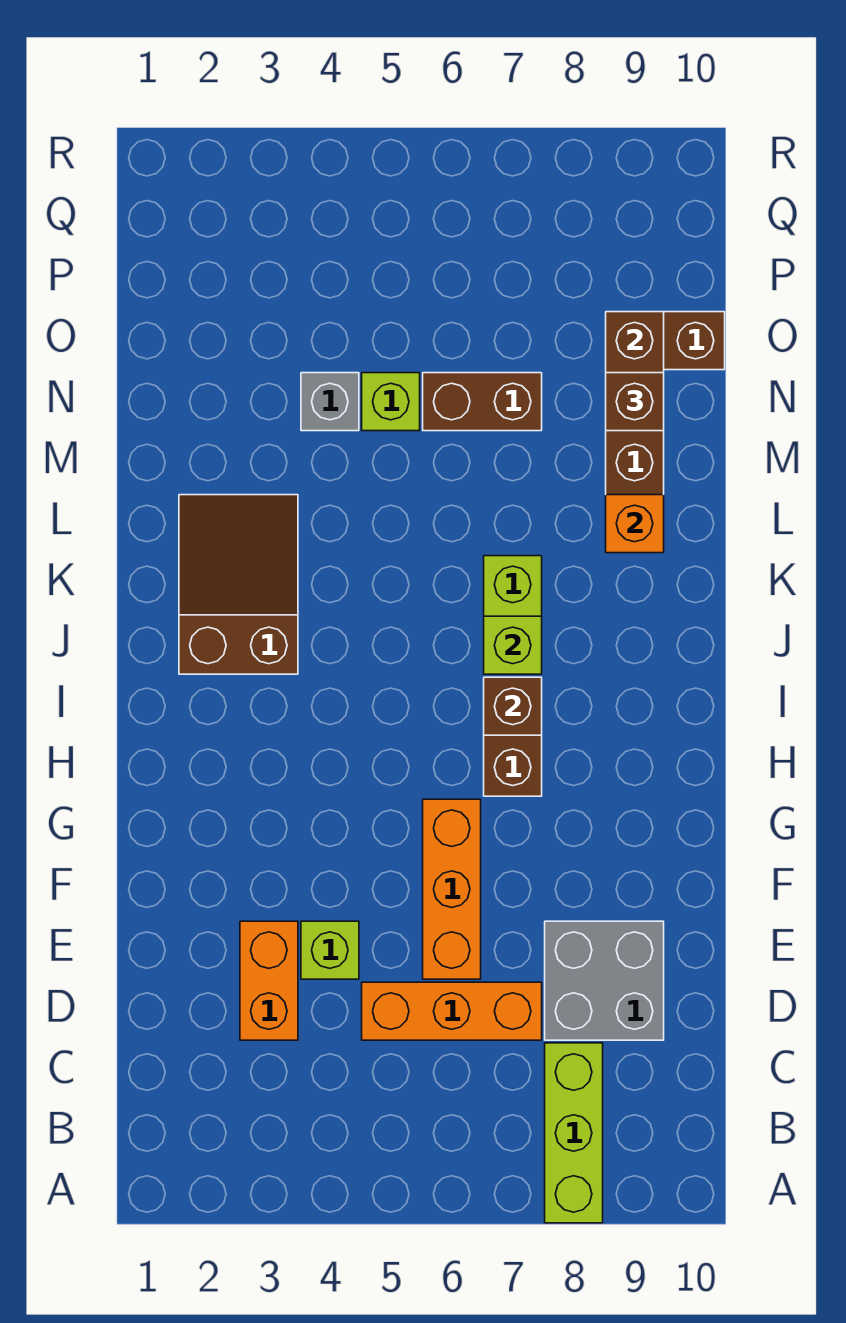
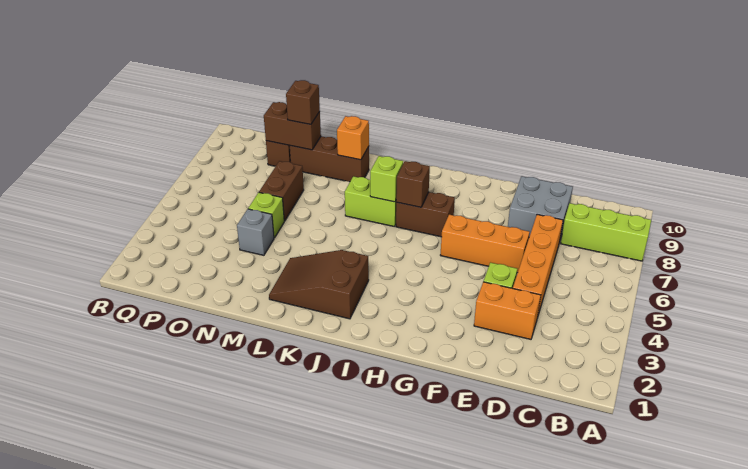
orange 1x3 brick [362,982,542,1040] -> orange 1x4 brick [513,214,563,315]

